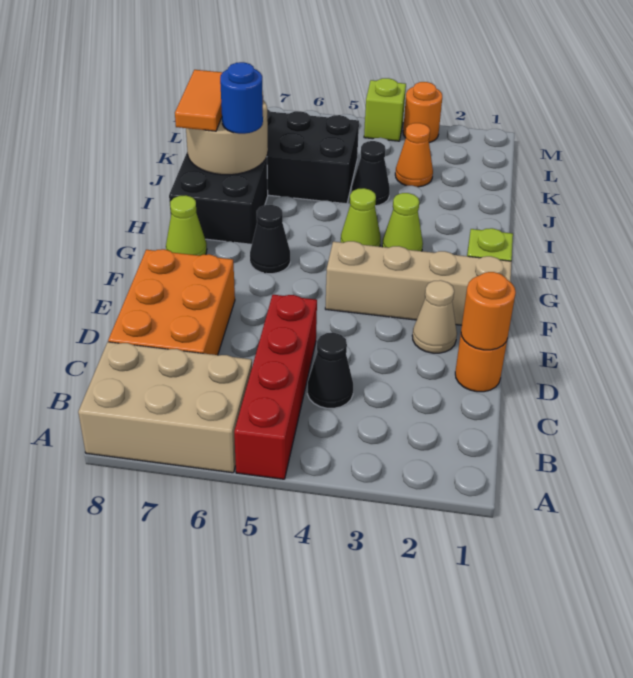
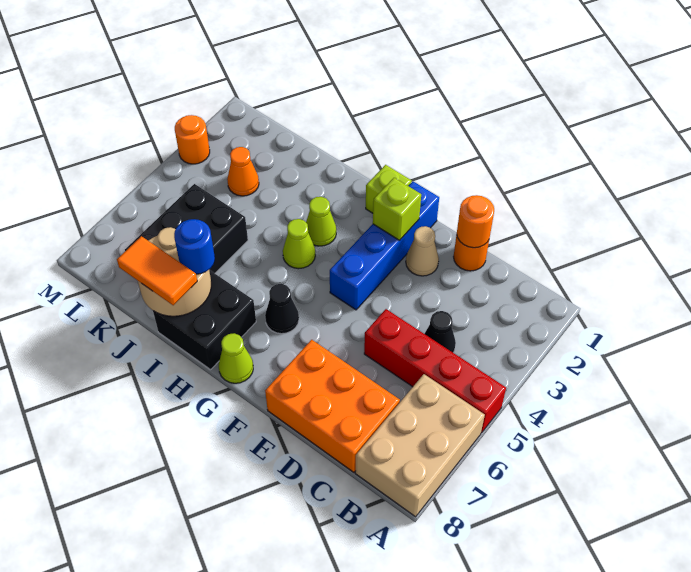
tan 1x4 brick [325,241,512,325] -> blue 1x4 brick [330,181,439,310]
black 1x1 cone [352,141,390,206] -> none
lime 1x1 brick [364,78,406,141] -> lime 1x1 brick moved to [373,178,421,241]

